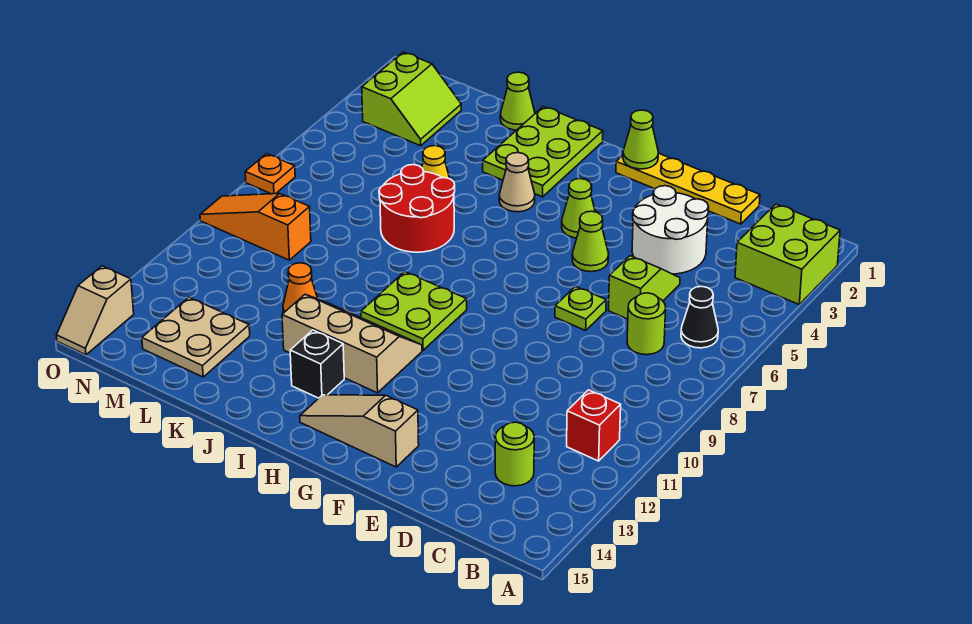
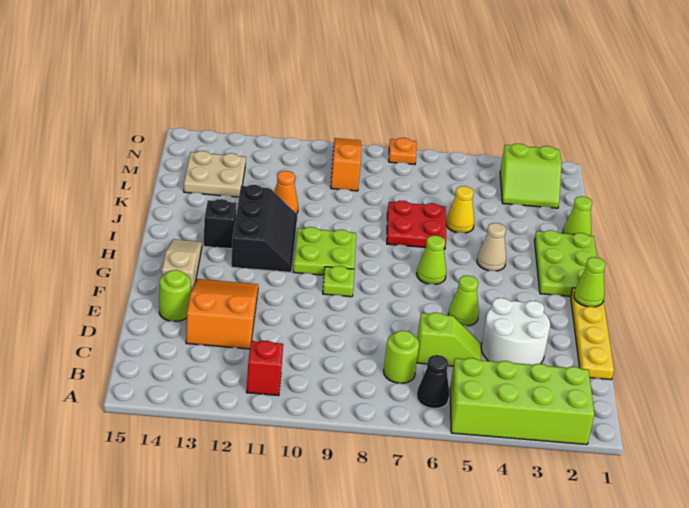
lime 2x2 brick [735,204,840,304] -> lime 2x4 brick [450,358,594,445]
lime 1x1 round brick [495,422,534,486] -> lime 1x1 round brick moved to [159,270,191,321]
none -> orange 2x3 slope [186,279,258,349]
lime 1x1 plate [555,286,606,330] -> lime 1x1 plate moved to [323,266,354,297]
lime 1x1 cone [562,179,595,238] -> lime 1x1 cone moved to [417,235,446,284]
tan 2x3 slope [282,294,422,393] -> black 2x3 slope [231,185,297,272]
lime 2x3 plate [483,106,603,197] -> lime 2x3 plate turned to [534,230,597,296]
red 2x2 round brick [379,165,455,252] -> red 2x2 plate [387,201,446,249]
tan 1x2 slope [57,266,134,355] -> none

